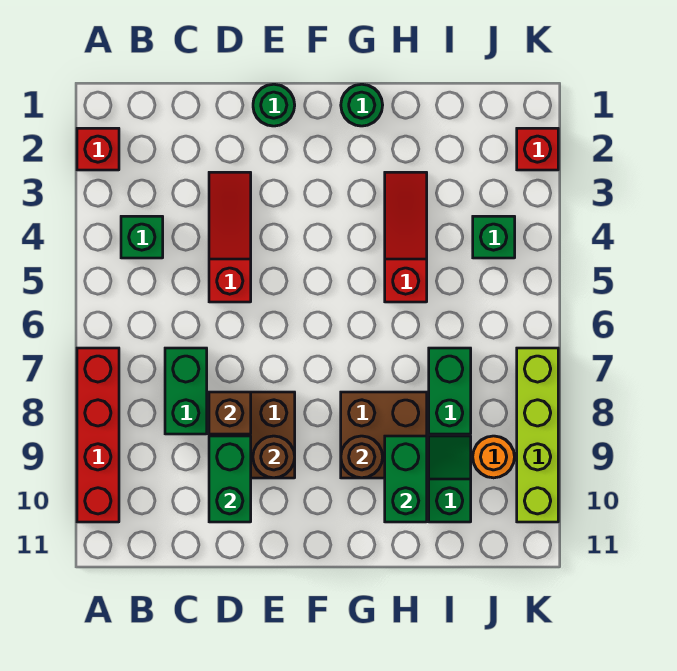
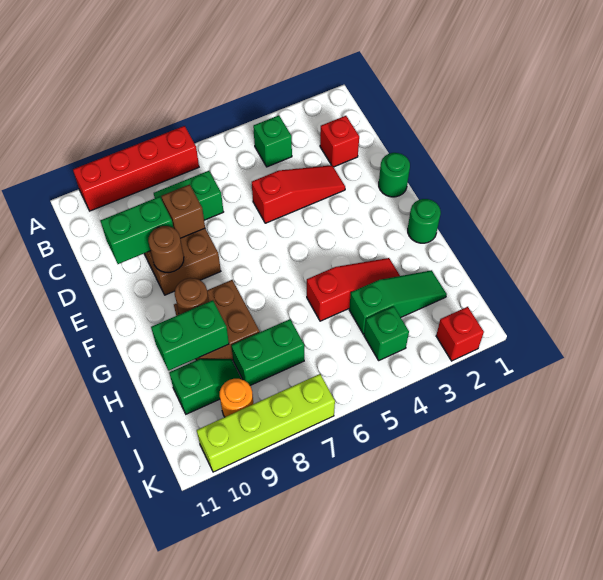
red 1x1 brick [77,128,119,170] -> red 1x1 brick moved to [320,116,359,167]
none -> green 1x3 slope [349,270,447,334]

